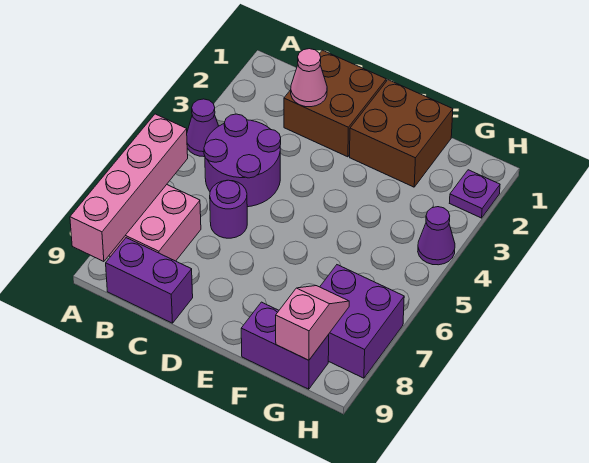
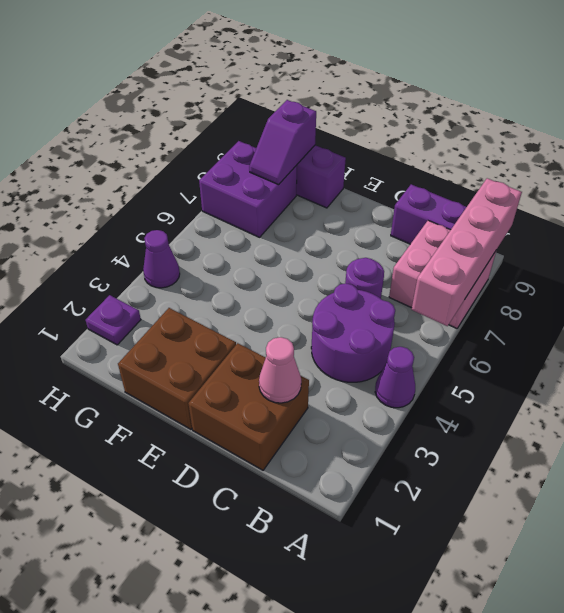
pink 1x2 slope [276,286,349,360] -> purple 1x2 slope [249,100,316,185]

